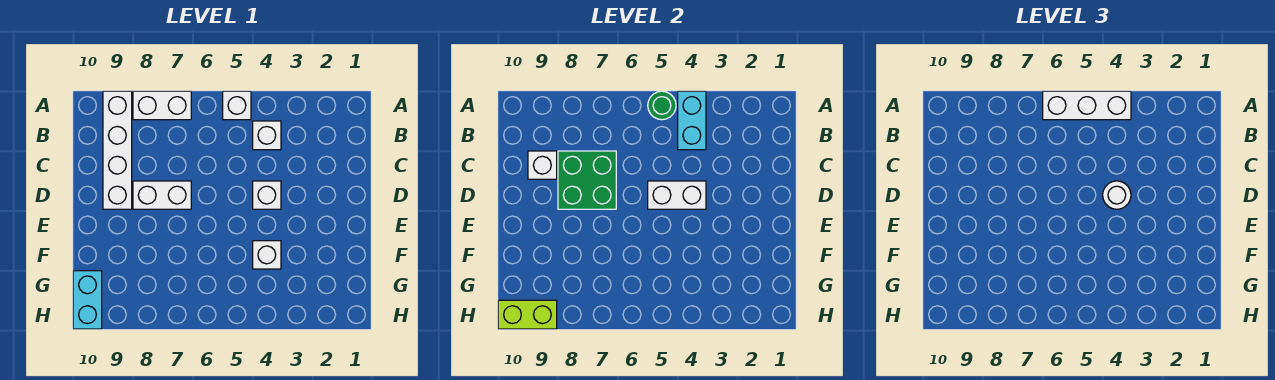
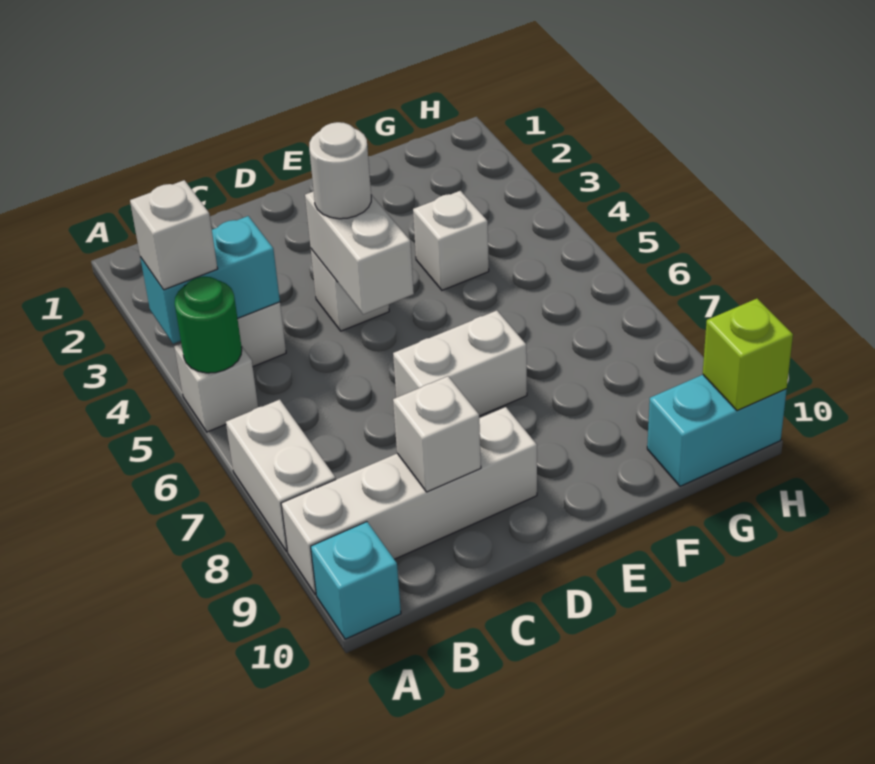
white 1x3 brick [1043,91,1131,120] -> white 1x1 brick [130,180,218,290]
none -> cyan 1x1 brick [311,522,401,639]
green 2x2 brick [558,151,616,209] -> none
white 1x2 brick [133,181,191,209] -> white 1x2 brick turned to [393,310,527,416]
lime 1x2 brick [498,300,557,329] -> lime 1x1 brick [703,299,793,411]

